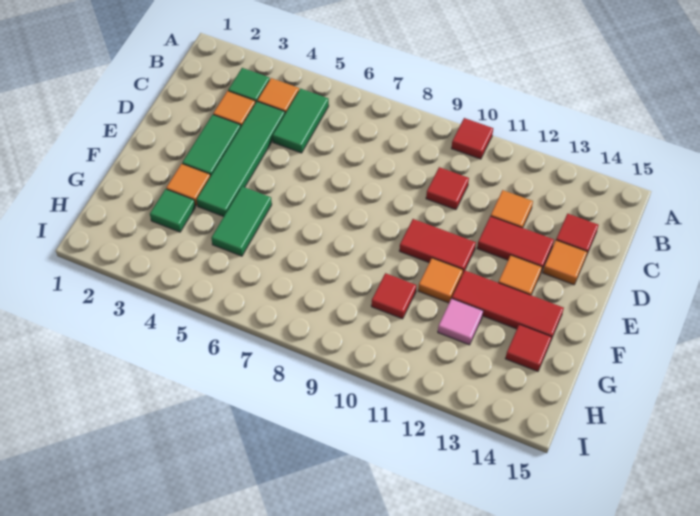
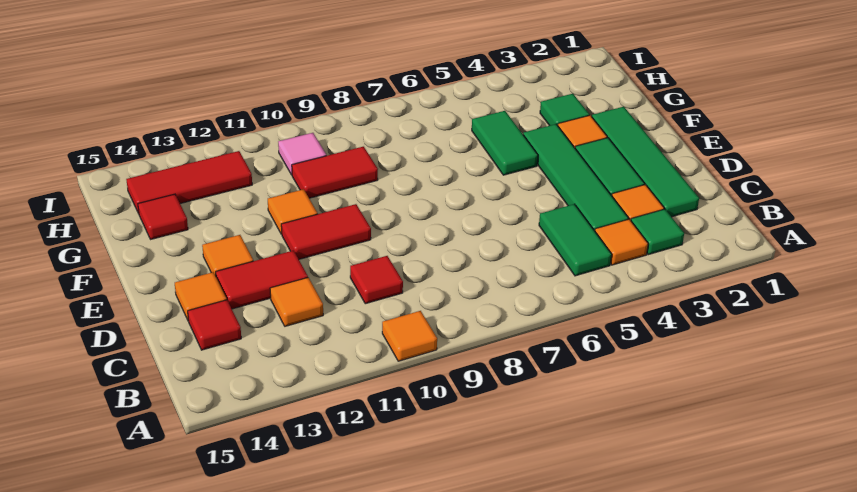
red 1x1 tile [451,118,493,159] -> orange 1x1 tile [382,311,437,361]
none -> green 1x4 tile [591,107,699,217]
red 1x3 tile [452,271,564,339] -> red 1x3 tile moved to [126,151,252,214]
red 1x1 tile [371,273,416,319] -> red 1x2 tile [292,147,378,198]
pink 1x1 tile [438,298,483,345] -> pink 1x1 tile moved to [278,133,326,175]

